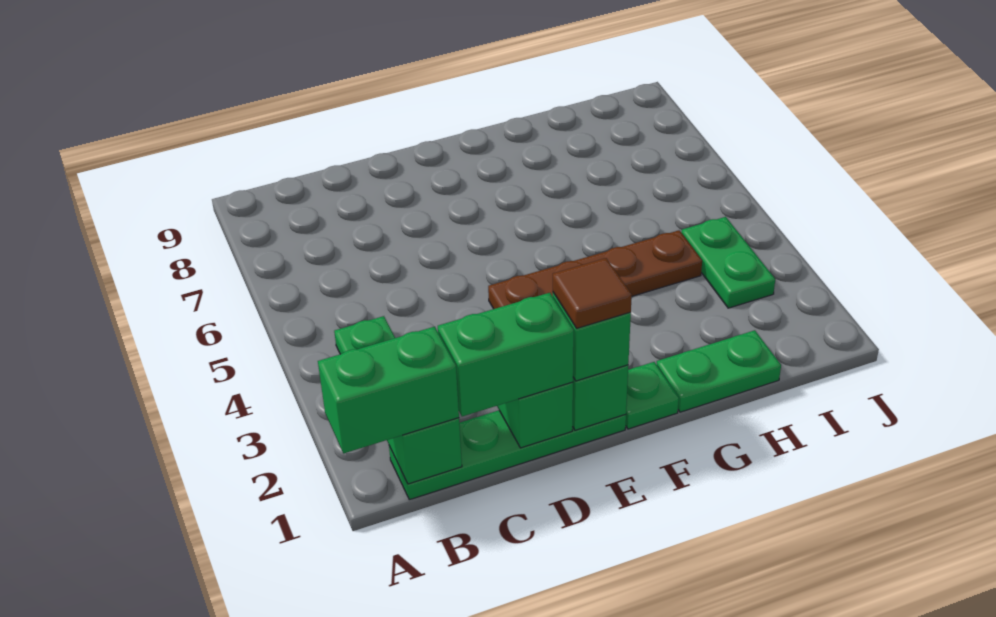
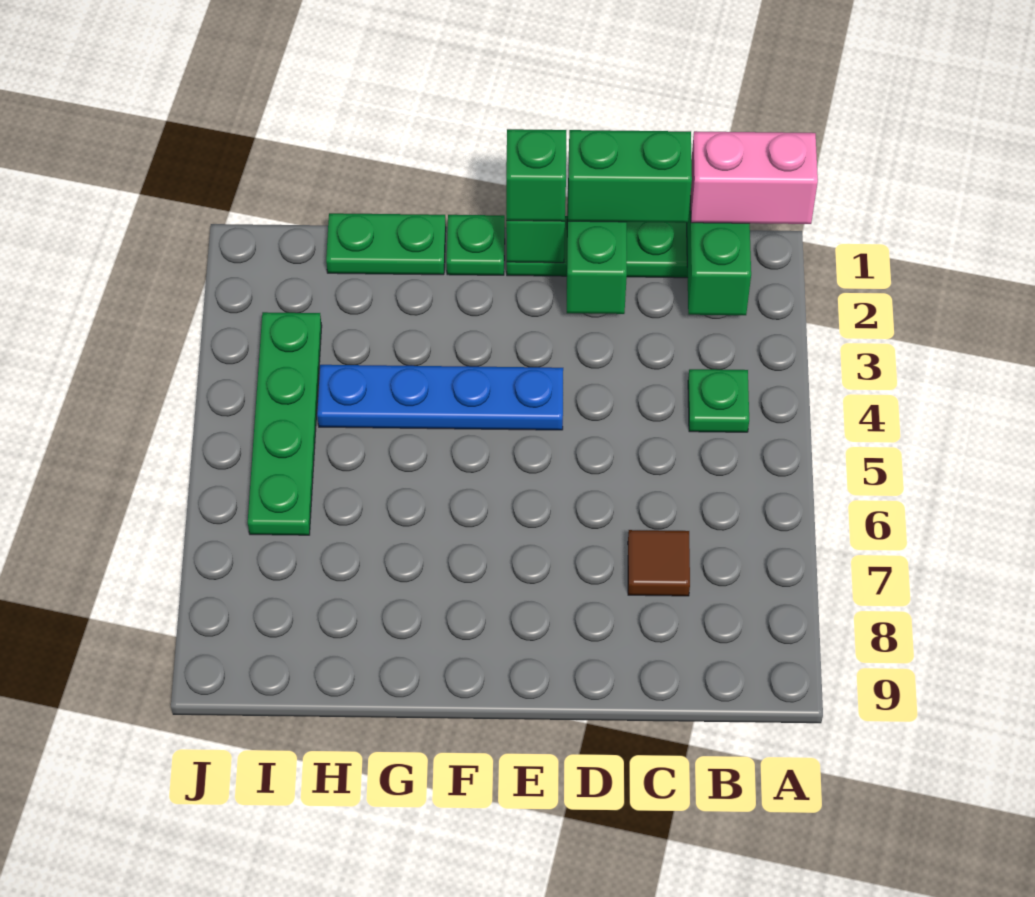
green 1x2 brick [318,327,459,453] -> pink 1x2 brick [690,131,818,224]
brown 1x1 tile [553,258,632,328] -> brown 1x1 tile moved to [628,530,690,596]
brown 1x4 plate [488,230,702,309] -> blue 1x4 plate [317,365,563,430]
green 1x2 plate [681,217,775,308] -> green 1x4 plate [248,312,322,535]

